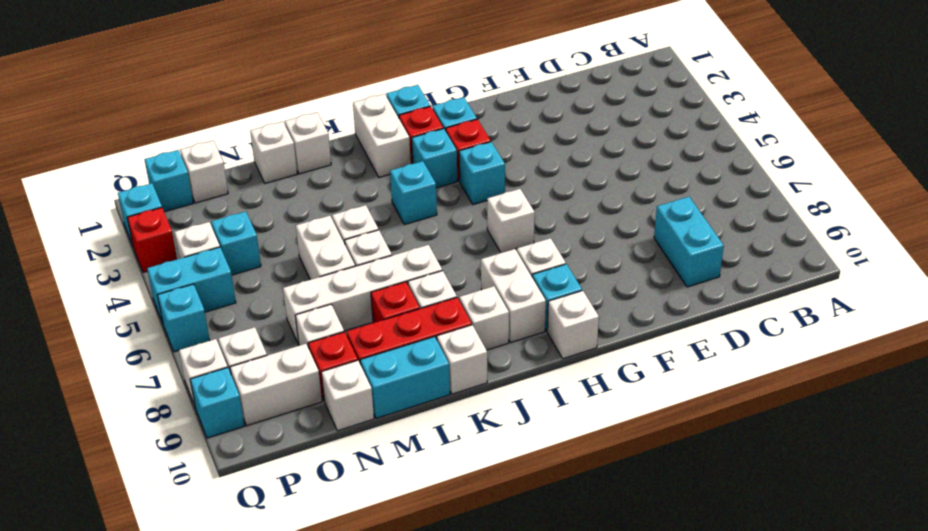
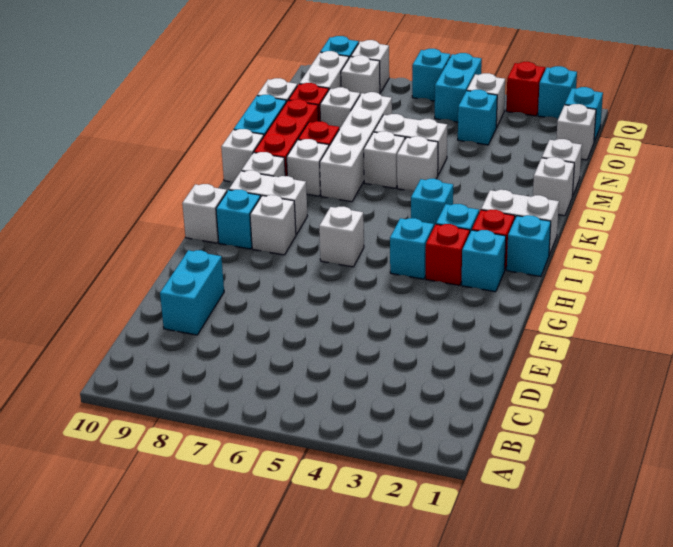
cyan 1x2 brick [654,197,724,287] -> cyan 1x2 brick turned to [160,250,224,335]

